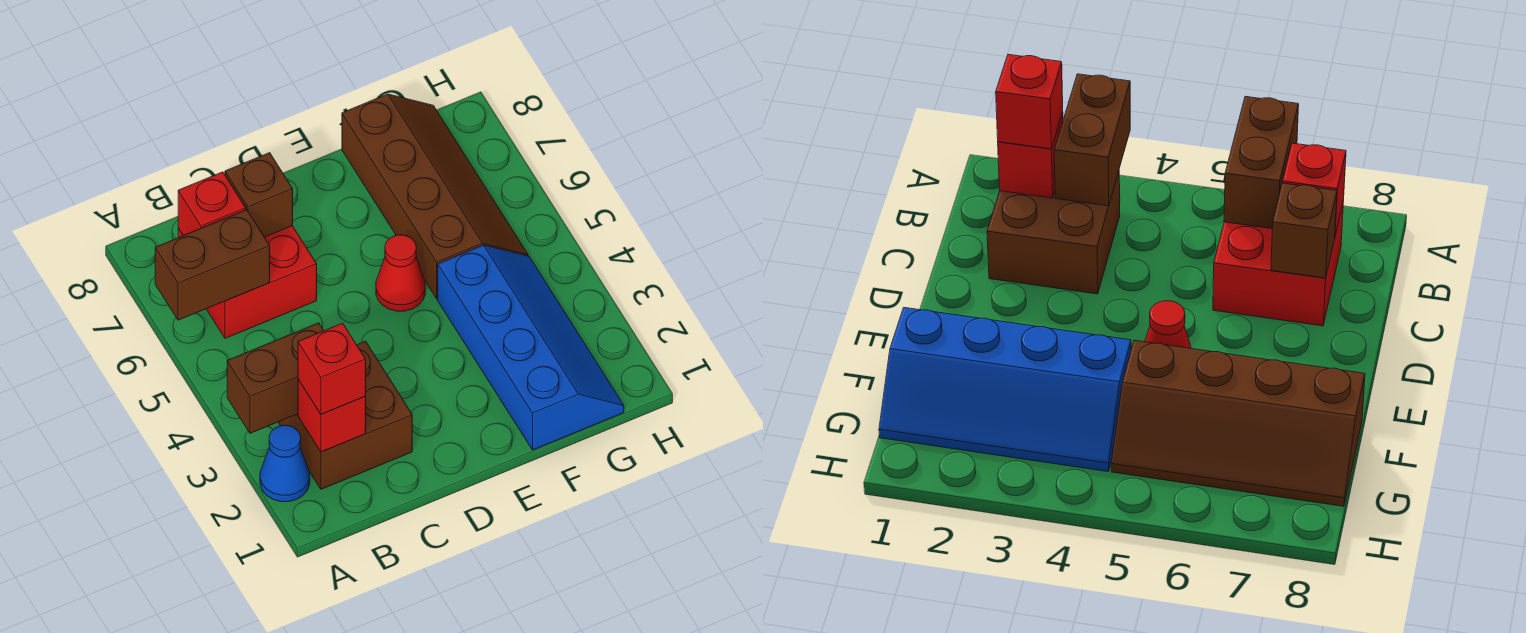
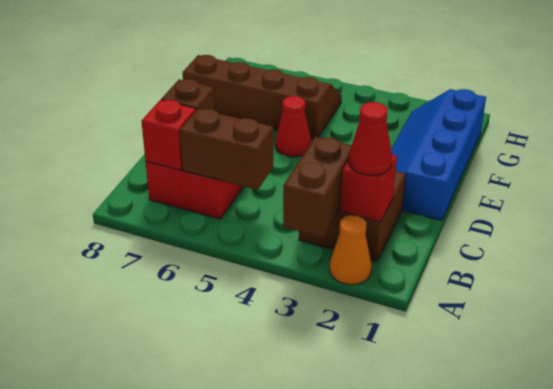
blue 1x1 cone [260,425,310,502] -> orange 1x1 cone [330,215,372,285]
brown 1x2 brick [155,210,270,320] -> brown 1x2 brick turned to [180,109,273,190]
red 1x1 brick [298,323,366,414] -> red 1x1 cone [349,102,392,175]
blue 2x4 slope [438,245,624,450] -> blue 2x4 slope turned to [391,89,486,220]

